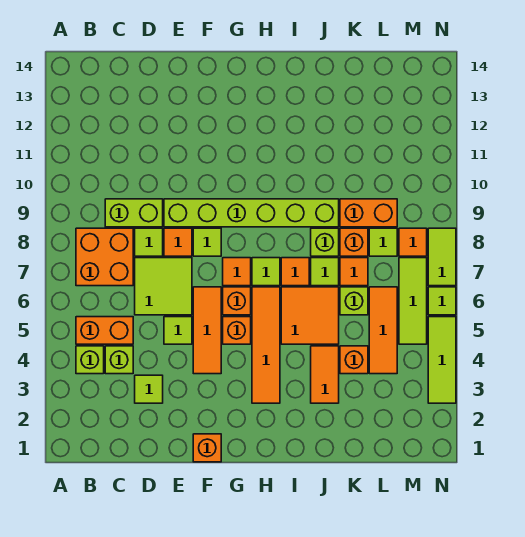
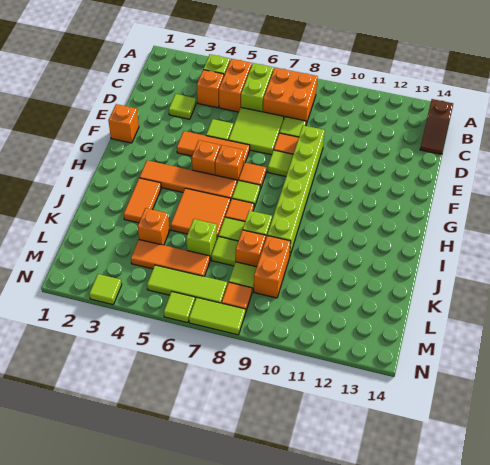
none -> brown 1x2 slope [420,99,453,154]
lime 1x1 brick [105,346,133,374] -> orange 1x1 brick [197,70,224,108]
lime 1x2 brick [105,199,163,227] -> lime 1x2 brick moved to [241,63,274,112]
orange 1x2 tile [311,346,339,403] -> orange 1x2 tile turned to [124,178,161,223]
orange 1x1 tile [340,258,368,286] -> lime 1x1 tile [211,236,238,266]
lime 1x3 tile [428,317,456,403] -> lime 1x1 tile [89,274,122,305]

